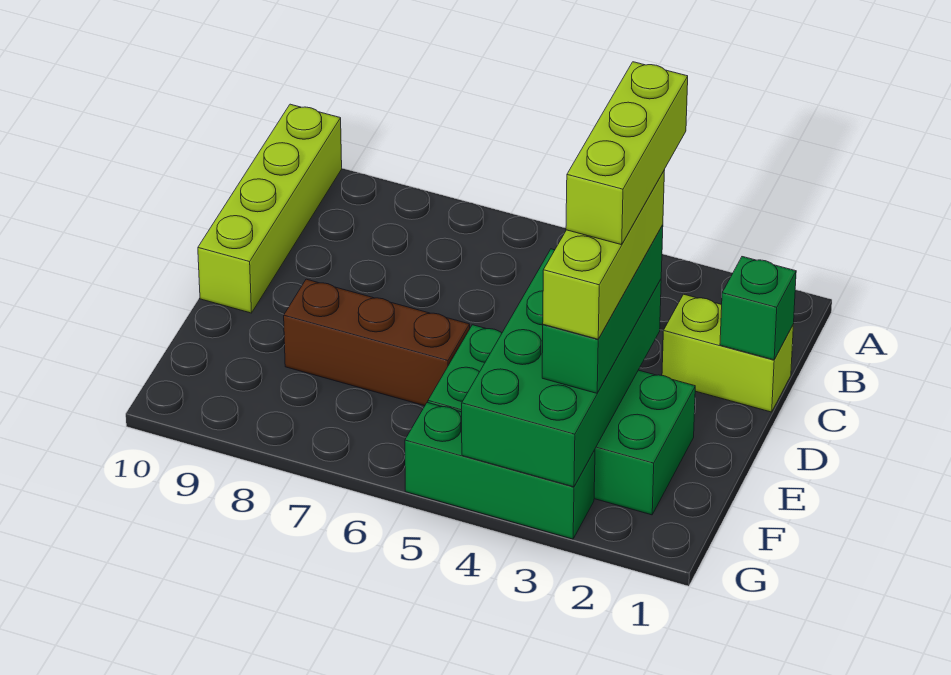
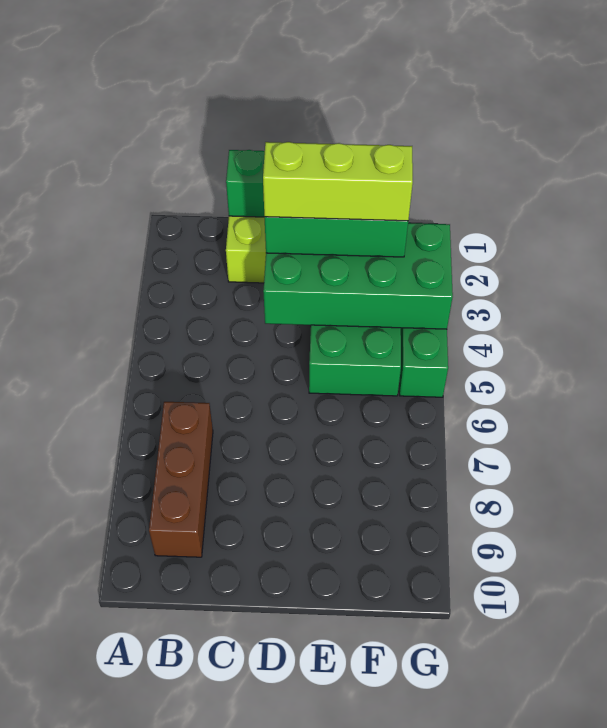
lime 1x4 brick [198,104,342,313] -> none
lime 1x3 brick [566,62,688,245] -> none
brown 1x3 brick [284,279,470,406] -> brown 1x3 brick moved to [149,402,213,557]

